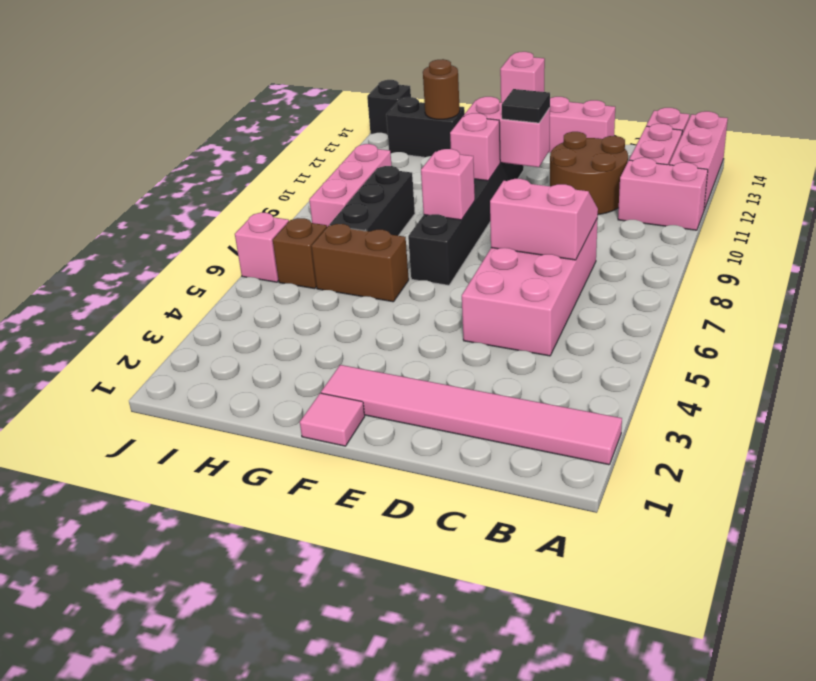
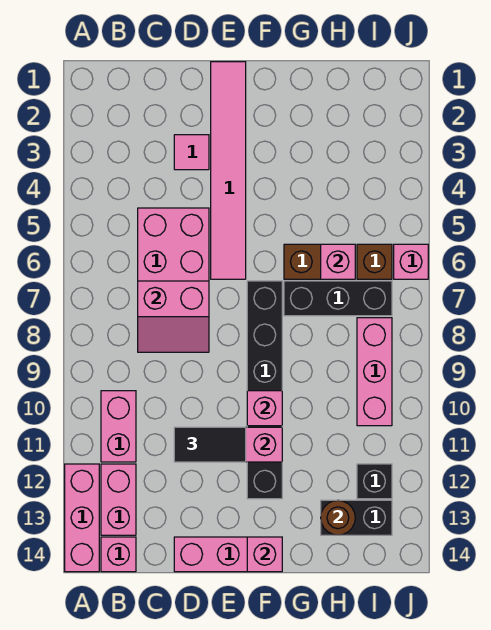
pink 1x6 tile [321,365,622,465] -> pink 1x6 tile turned to [211,62,246,279]
pink 1x2 brick [618,158,708,230] -> pink 1x2 brick turned to [101,391,136,462]
brown 2x2 round brick [550,132,628,214] -> none
black 1x1 tile [502,89,550,123] -> black 1x2 tile [174,427,246,462]
pink 1x1 tile [300,393,365,446] -> pink 1x1 tile moved to [174,135,209,170]
pink 1x1 brick [421,149,475,220] -> pink 1x1 brick moved to [321,244,355,279]
black 1x3 brick [329,166,415,236] -> black 1x3 brick turned to [284,281,392,316]
black 1x1 brick [367,80,411,135] -> black 1x1 brick moved to [357,464,392,499]

